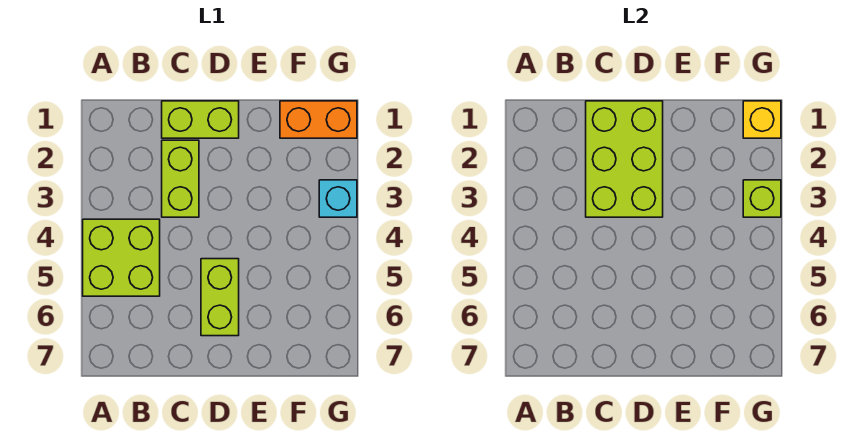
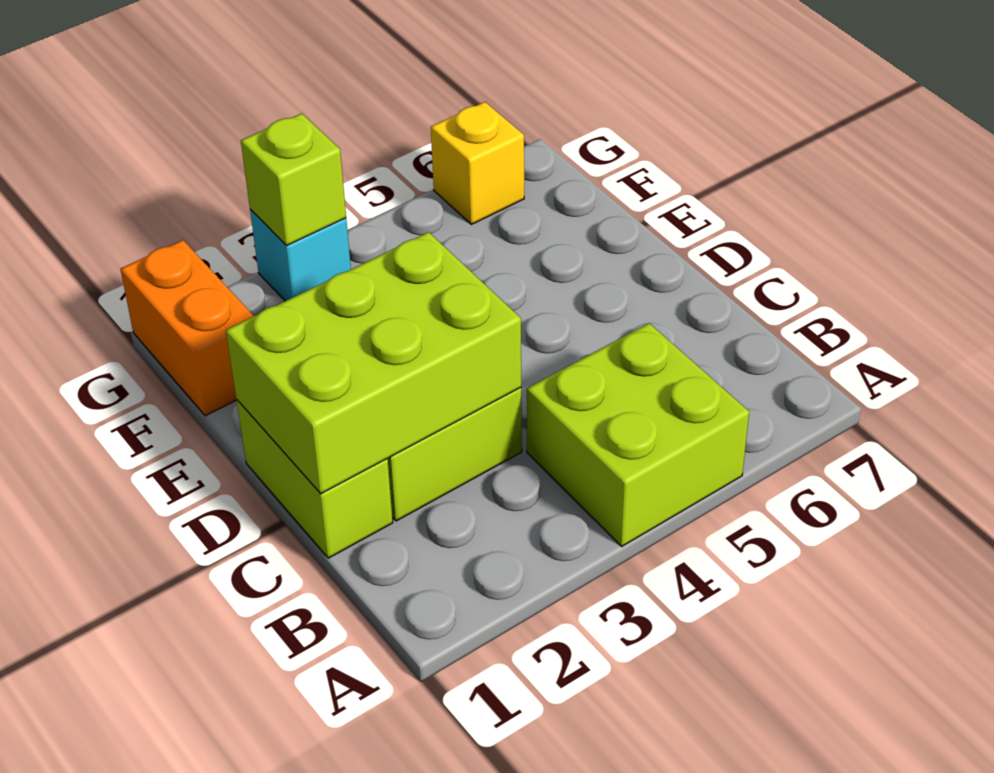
lime 1x2 brick [201,259,239,336] -> none
yellow 1x1 brick [743,101,781,138] -> yellow 1x1 brick moved to [431,102,524,224]

